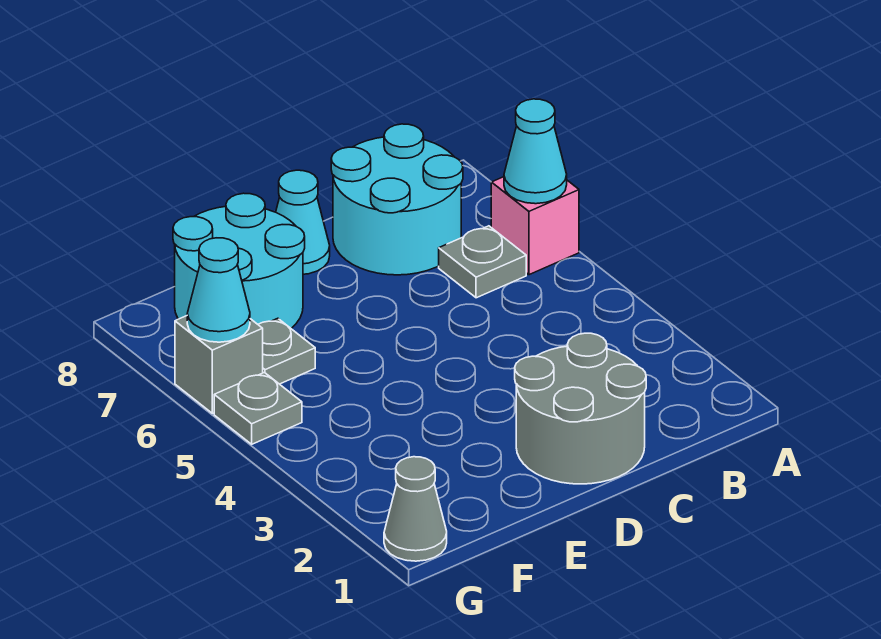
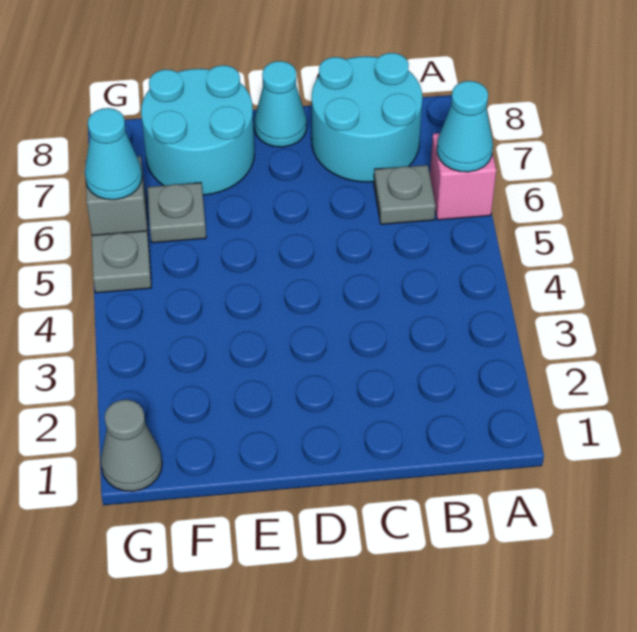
grey 2x2 round brick [515,333,646,484] -> none

